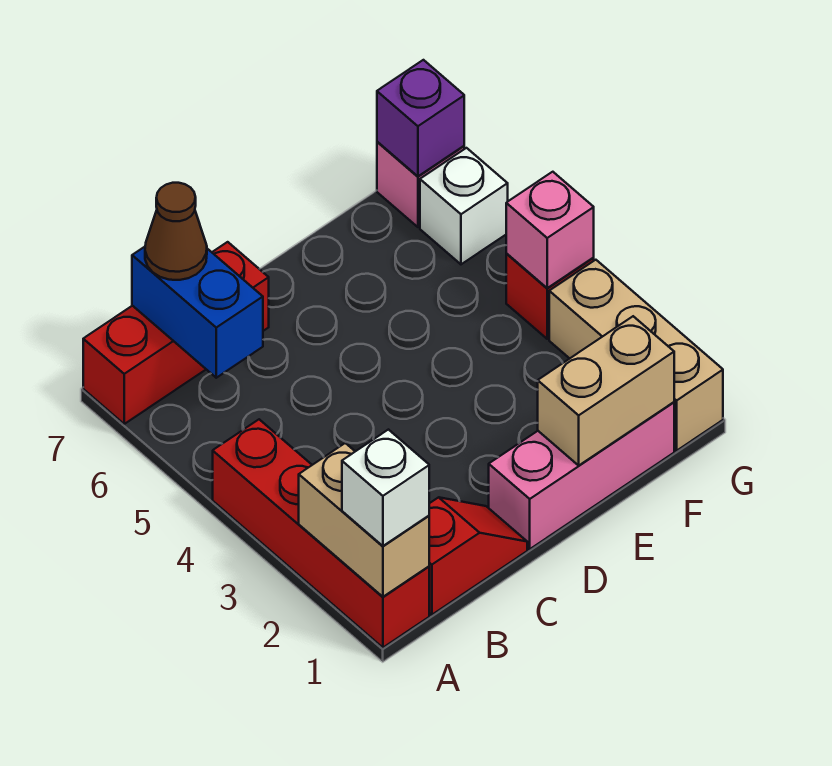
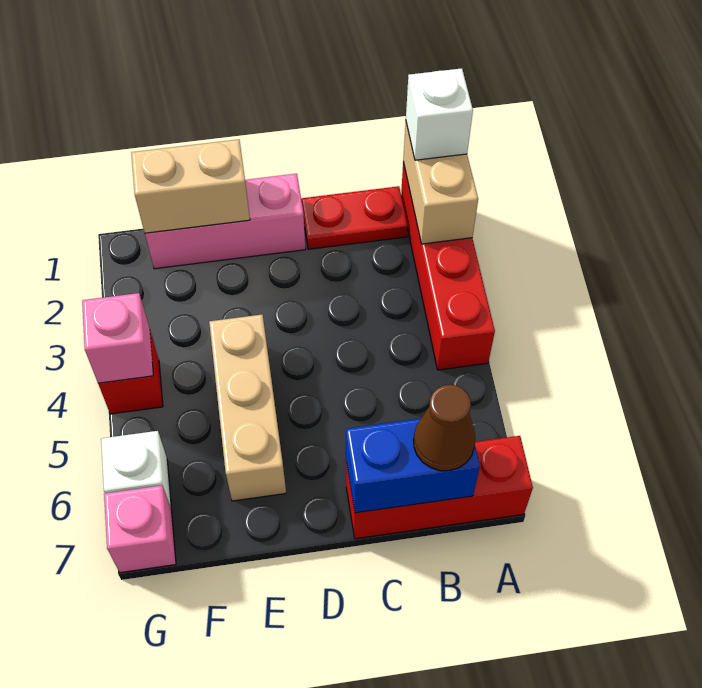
red 1x2 slope [429,497,527,615] -> red 1x2 plate [301,186,408,249]
blue 1x2 brick [132,247,263,378] -> blue 1x2 brick turned to [346,418,480,513]
tan 1x3 brick [549,260,723,451] -> tan 1x3 brick moved to [209,315,286,501]
purple 1x1 brick [377,60,464,176] -> none

